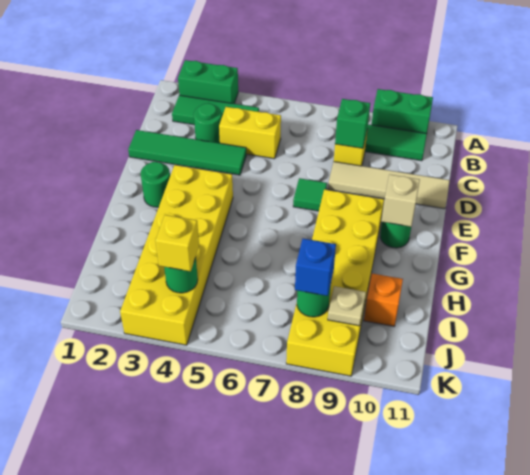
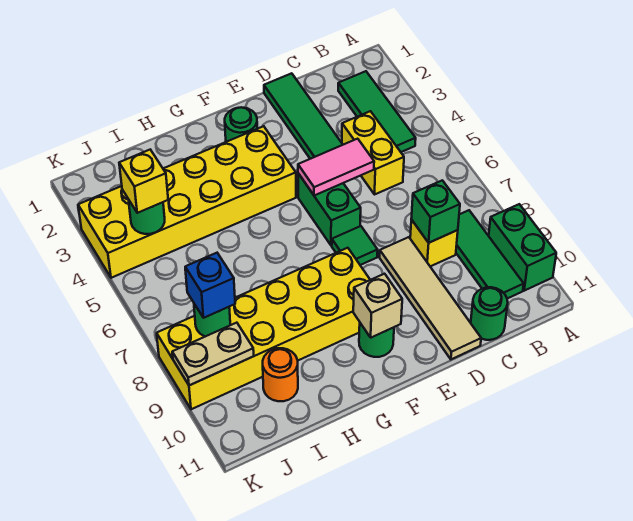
green 1x2 brick [178,60,238,104] -> green 1x2 brick moved to [298,173,361,245]
green 1x1 round brick [194,103,222,143] -> green 1x1 round brick moved to [471,287,508,340]
none -> pink 1x2 tile [298,139,374,196]
orange 1x1 brick [364,274,403,326] -> orange 1x1 round brick [263,348,298,401]
tan 1x1 plate [328,286,366,326] -> tan 1x2 plate [172,323,254,385]

